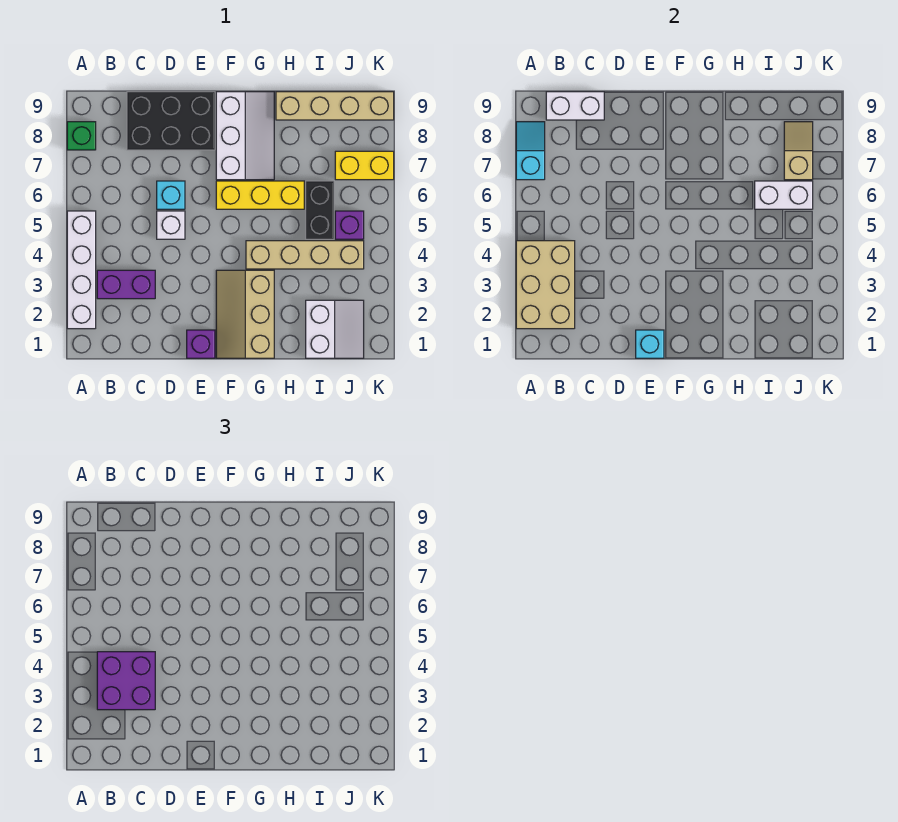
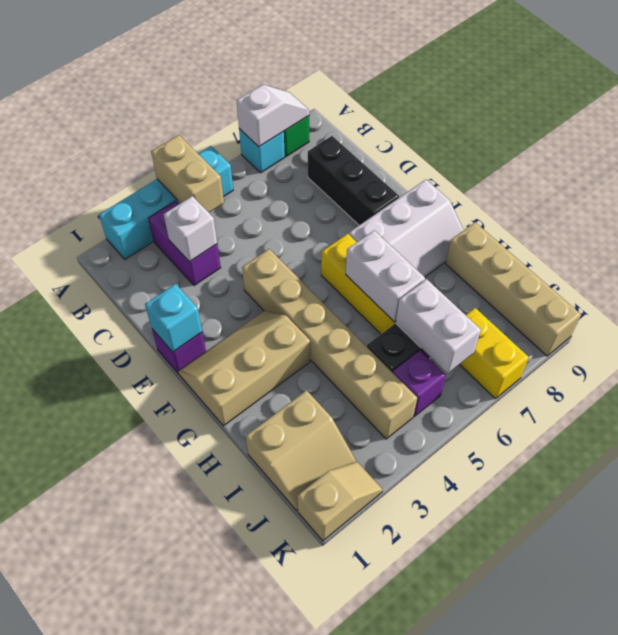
white 1x4 brick [67,211,96,329] -> cyan 1x4 brick [99,146,233,259]
tan 2x3 brick [516,241,575,329] -> tan 1x2 brick [151,135,224,212]
cyan 1x2 slope [516,122,545,180] -> white 1x2 slope [236,84,309,147]
purple 2x2 brick [97,652,155,710] -> none
white 1x2 brick [546,92,604,120] -> white 1x2 brick moved to [346,230,425,322]
black 2x3 brick [127,92,215,150] -> black 1x3 brick [308,136,399,225]
white 1x1 brick [157,211,185,239] -> white 1x1 brick moved to [164,196,217,262]
cyan 1x1 brick [157,181,185,209] -> cyan 1x1 brick moved to [239,129,285,173]
tan 1x4 brick [246,241,364,269] -> tan 1x6 brick [242,249,417,439]
white 2x2 slope [306,300,364,358] -> tan 2x2 slope [246,390,356,511]
tan 1x2 slope [784,122,813,180] -> tan 1x2 slope moved to [297,462,383,541]

